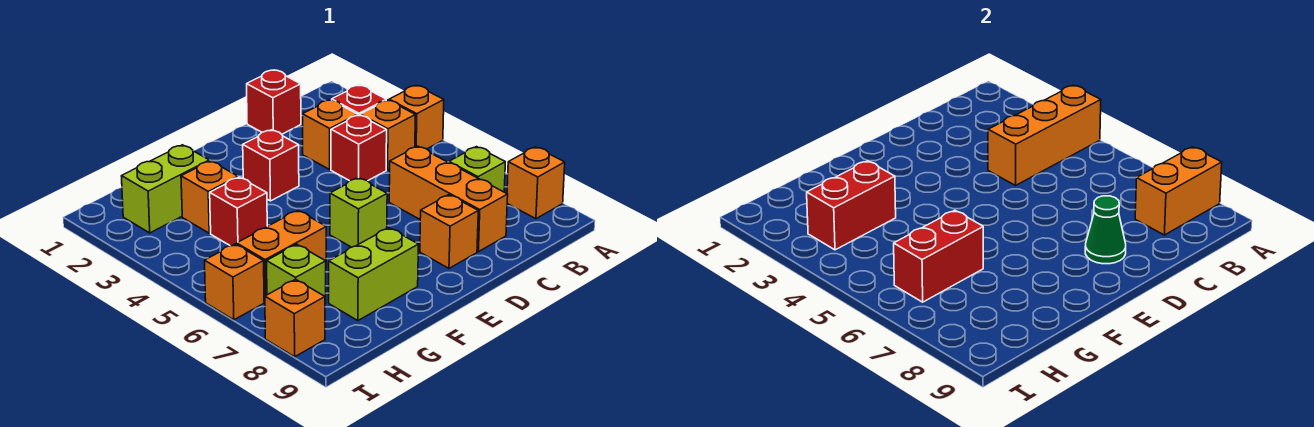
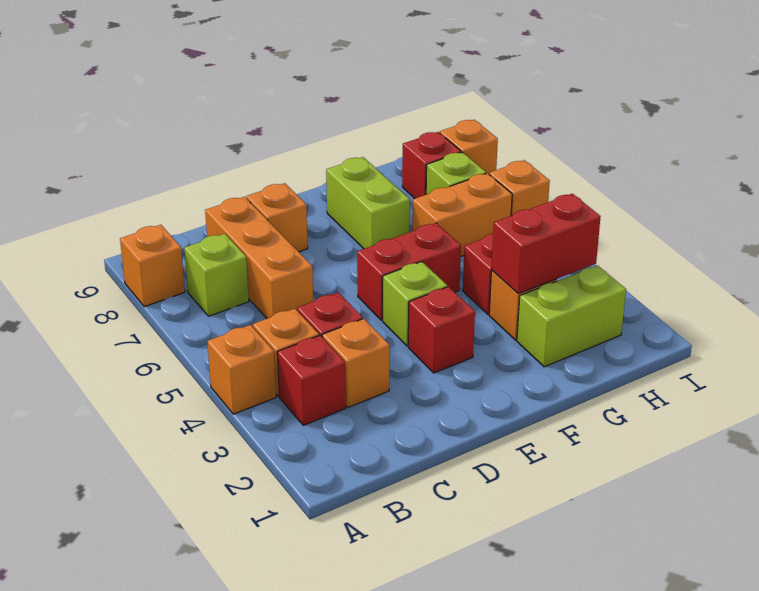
orange 1x3 brick [988,85,1101,185] -> none
orange 1x2 brick [1135,147,1222,235] -> none
red 1x1 brick [247,70,301,134] -> red 1x1 brick moved to [402,132,461,198]
green 1x1 cone [1085,196,1126,264] -> none
lime 1x1 brick [330,178,387,247] -> lime 1x1 brick moved to [383,262,447,346]
lime 1x2 brick [329,228,419,321] -> lime 1x2 brick turned to [326,157,410,249]
red 1x2 brick [894,210,983,302] -> red 1x2 brick moved to [357,223,461,320]

